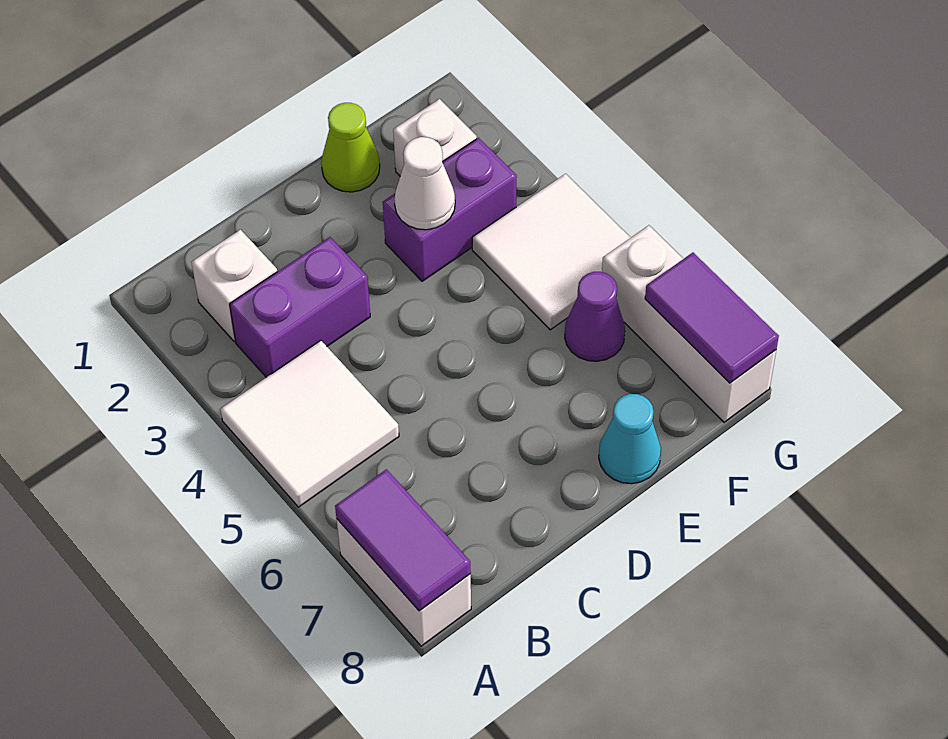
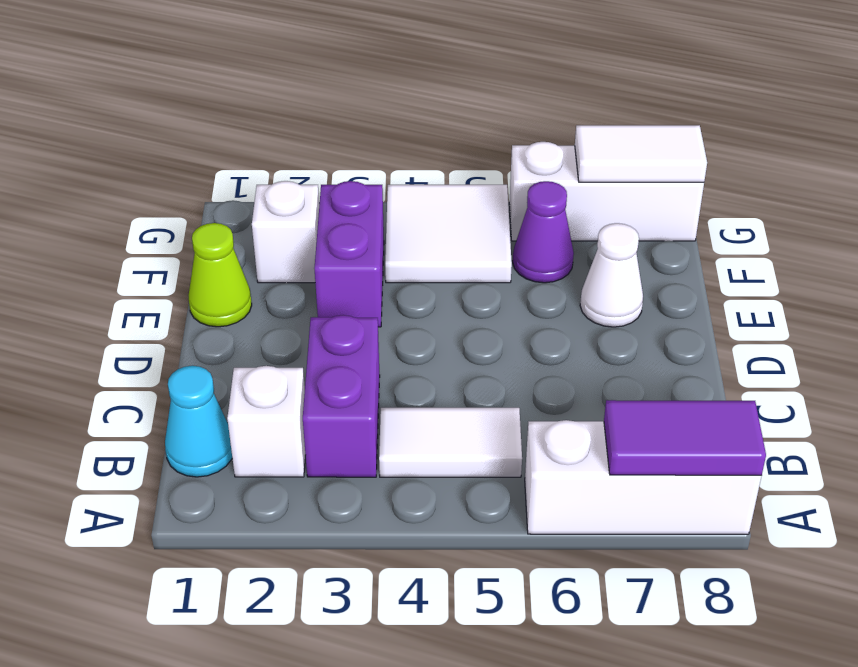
white 2x2 tile [220,340,399,507] -> white 1x2 tile [379,408,522,477]
white 1x2 brick [337,519,471,646] -> white 1x3 brick [525,420,762,534]
white 1x1 cone [395,137,455,230] -> white 1x1 cone moved to [580,223,643,327]
cyan 1x1 cone [599,394,661,484] -> cyan 1x1 cone moved to [165,366,232,477]
purple 1x2 tile [645,253,779,383] -> white 1x2 tile [575,125,707,182]

